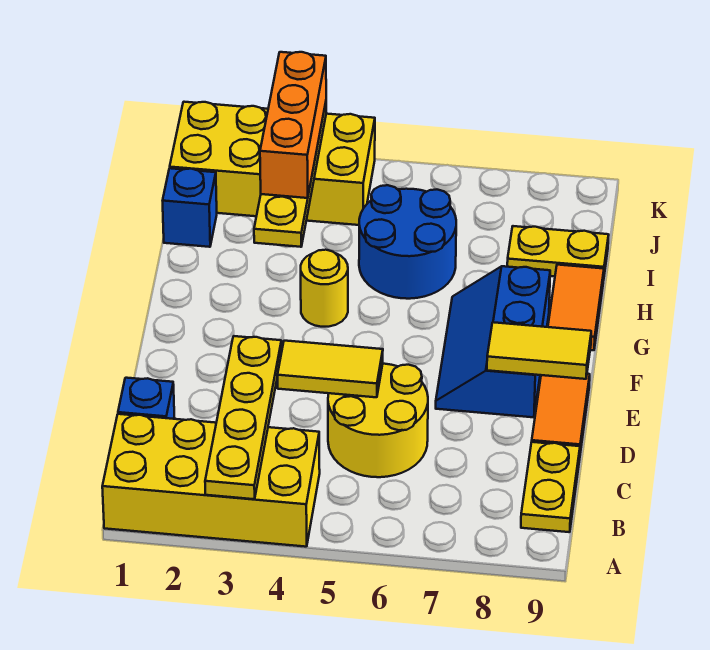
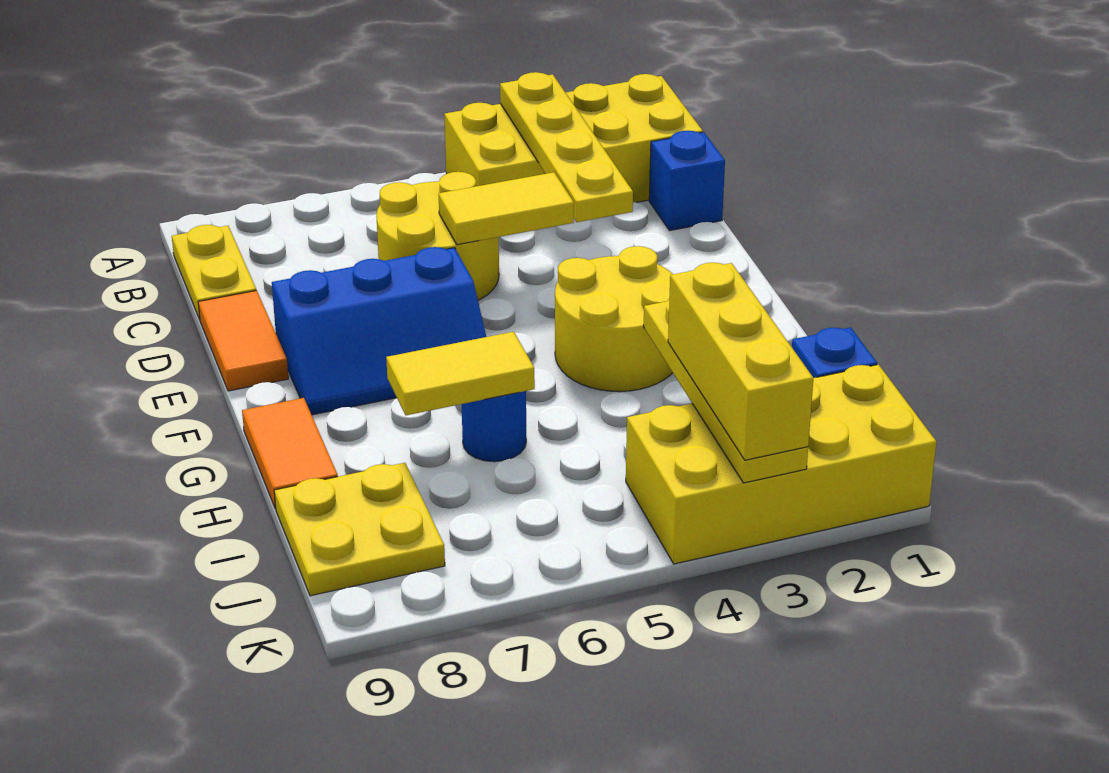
blue 2x3 slope [436,266,550,417] -> blue 2x3 slope turned to [272,247,486,415]
yellow 1x2 tile [487,322,591,379] -> yellow 1x2 tile moved to [386,332,535,415]
yellow 1x1 round brick [301,250,348,327] -> yellow 2x2 round brick [555,246,673,392]
blue 2x2 round brick [359,185,456,299] -> blue 1x1 round brick [462,391,526,462]
orange 1x3 brick [260,52,326,198] -> yellow 1x3 brick [668,263,813,460]
yellow 1x2 plate [507,226,609,276] -> yellow 2x2 plate [274,463,445,596]

